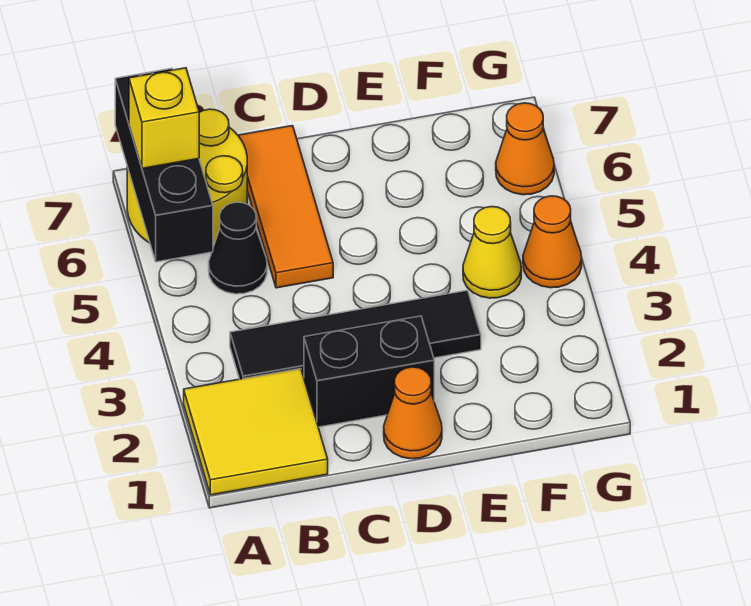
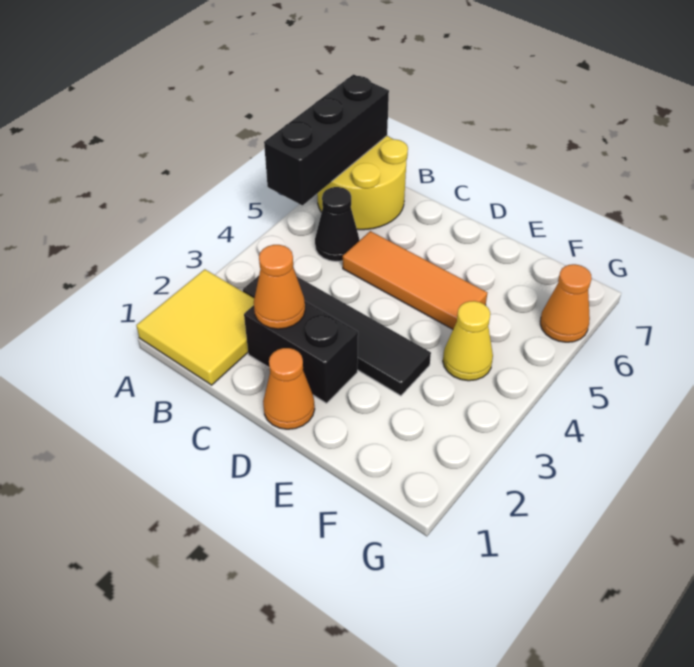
yellow 1x1 brick [129,68,199,169] -> none
orange 1x3 tile [238,126,333,288] -> orange 1x3 tile turned to [343,231,487,329]
orange 1x1 cone [523,196,582,288] -> orange 1x1 cone moved to [254,245,305,329]

